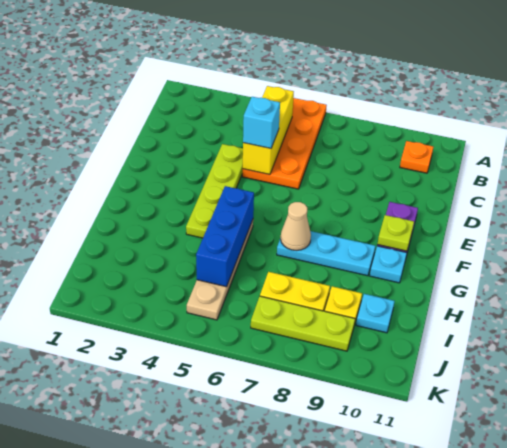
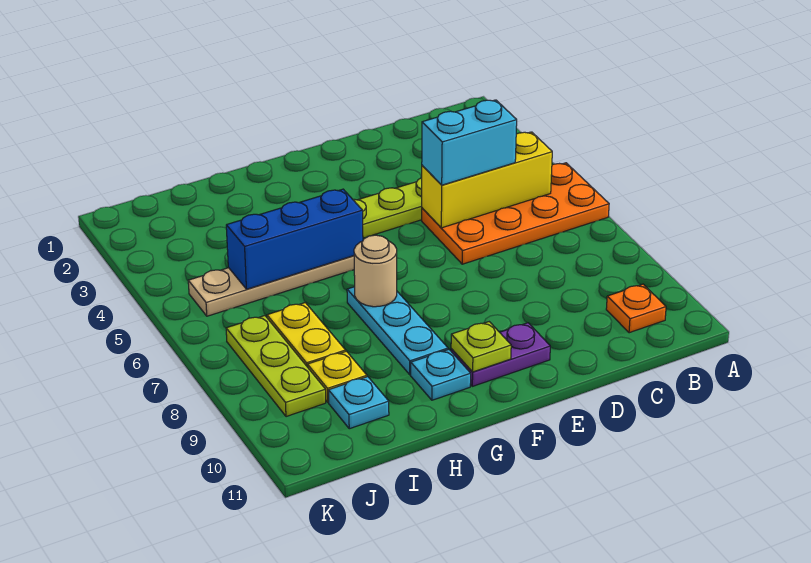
cyan 1x1 brick [243,97,280,148] -> cyan 1x2 brick [422,100,517,185]
tan 1x1 cone [281,202,311,250] -> tan 1x1 round brick [354,235,397,307]

